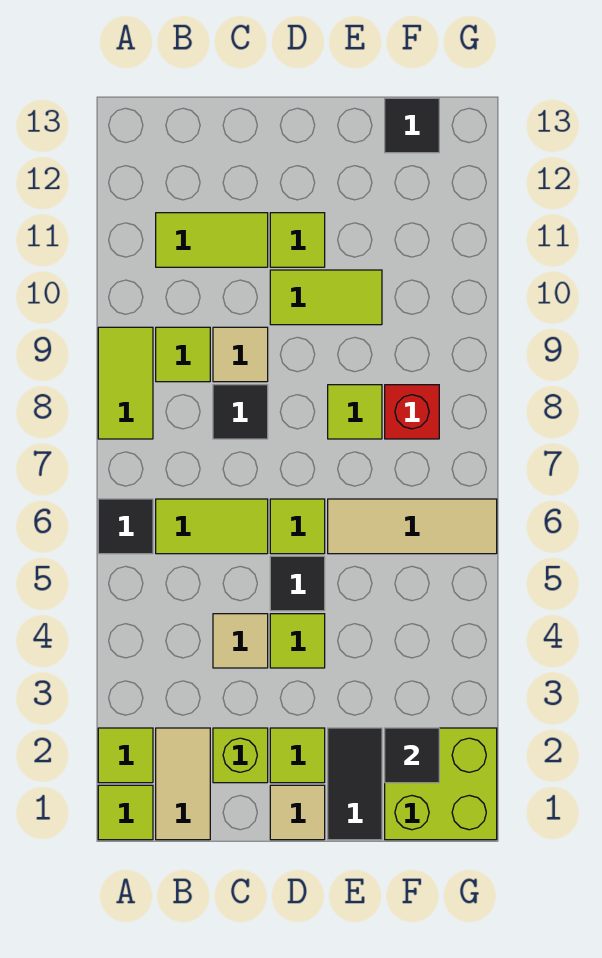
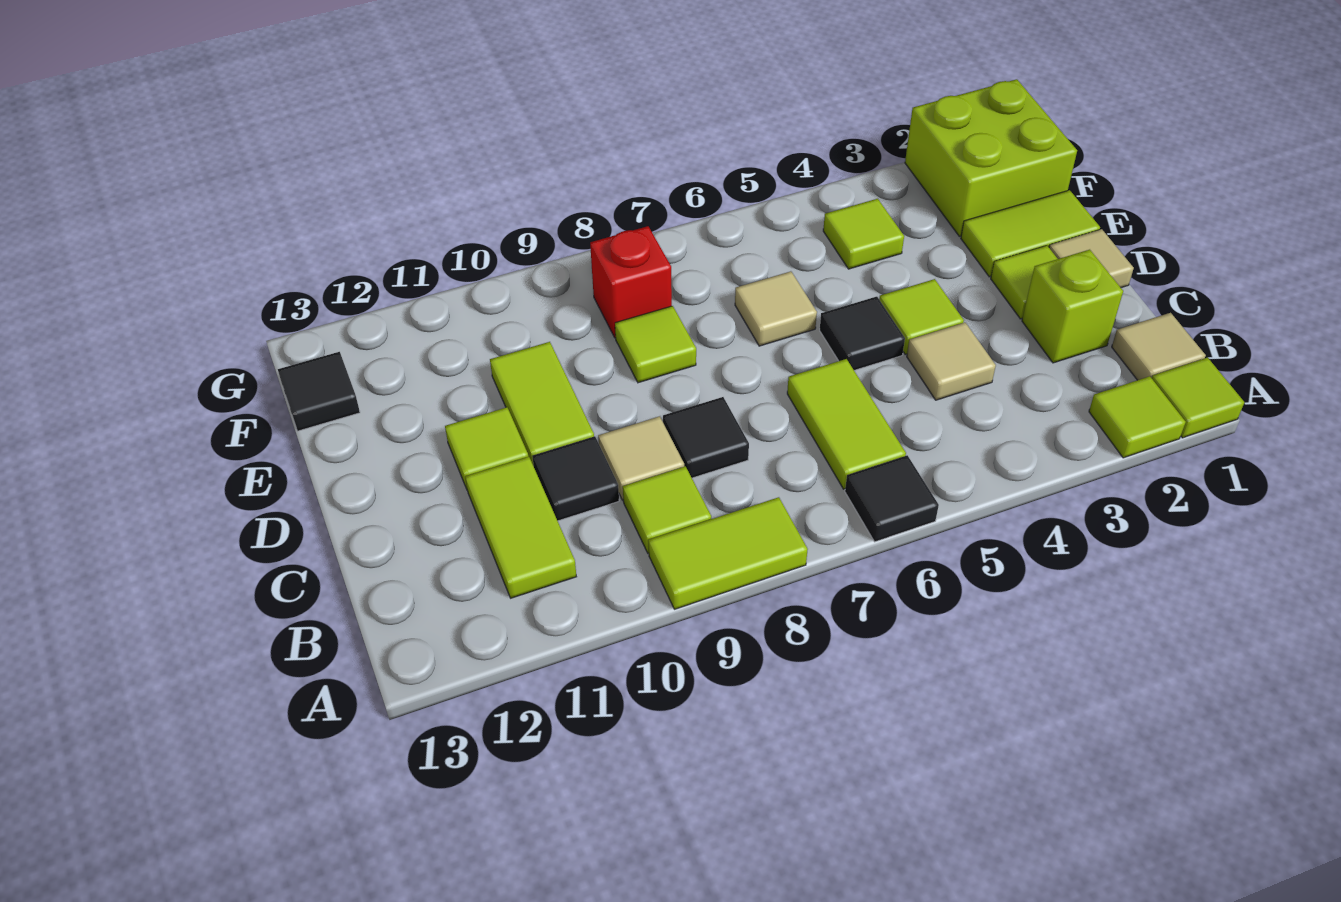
tan 1x2 tile [156,728,210,840] -> tan 1x1 tile [1112,313,1206,380]
lime 1x1 tile [270,499,325,554] -> lime 1x1 tile moved to [823,199,904,269]
black 1x2 tile [328,728,382,840] -> lime 1x2 tile [961,190,1100,277]
tan 1x3 tile [328,499,497,554] -> tan 1x1 tile [735,271,817,346]
black 1x1 tile [385,728,439,783] -> black 1x1 tile moved to [533,436,619,521]

